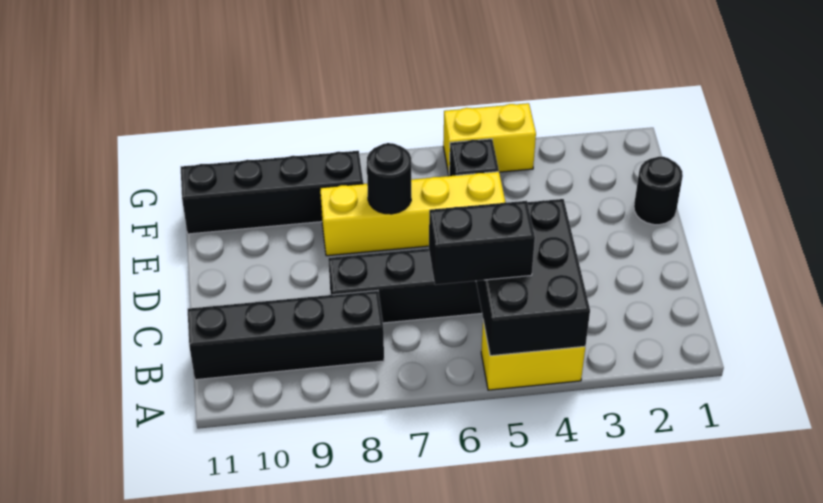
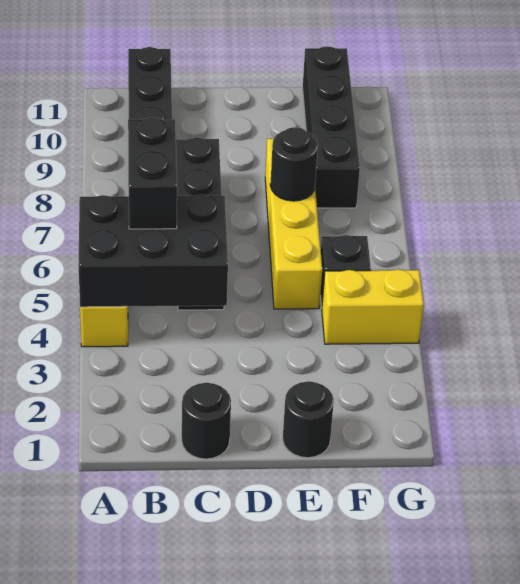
none -> black 1x1 round brick [182,382,231,459]
yellow 1x2 brick [443,103,536,175] -> yellow 1x2 brick turned to [322,269,424,344]

